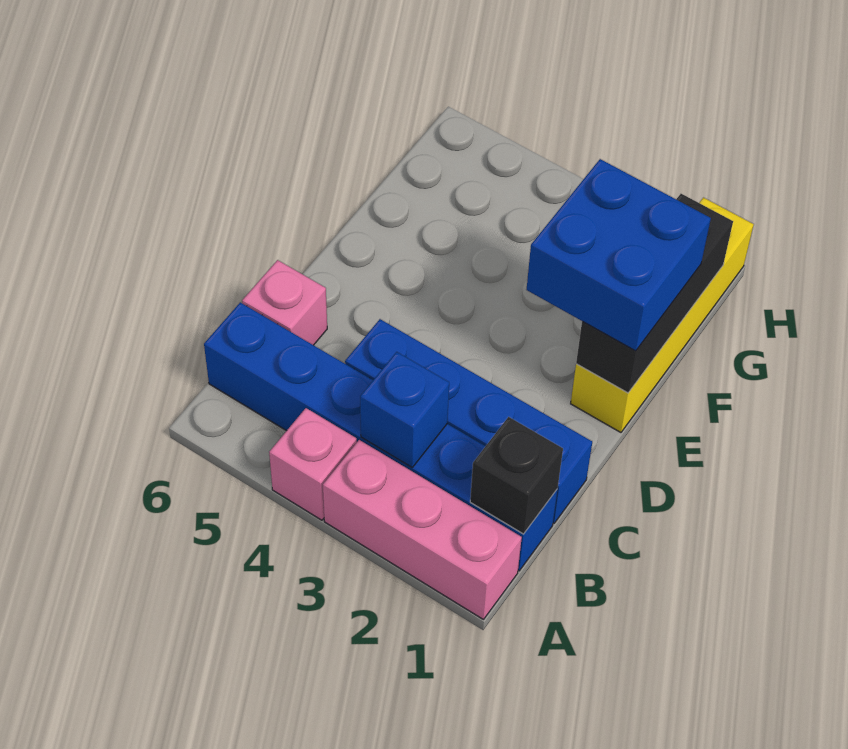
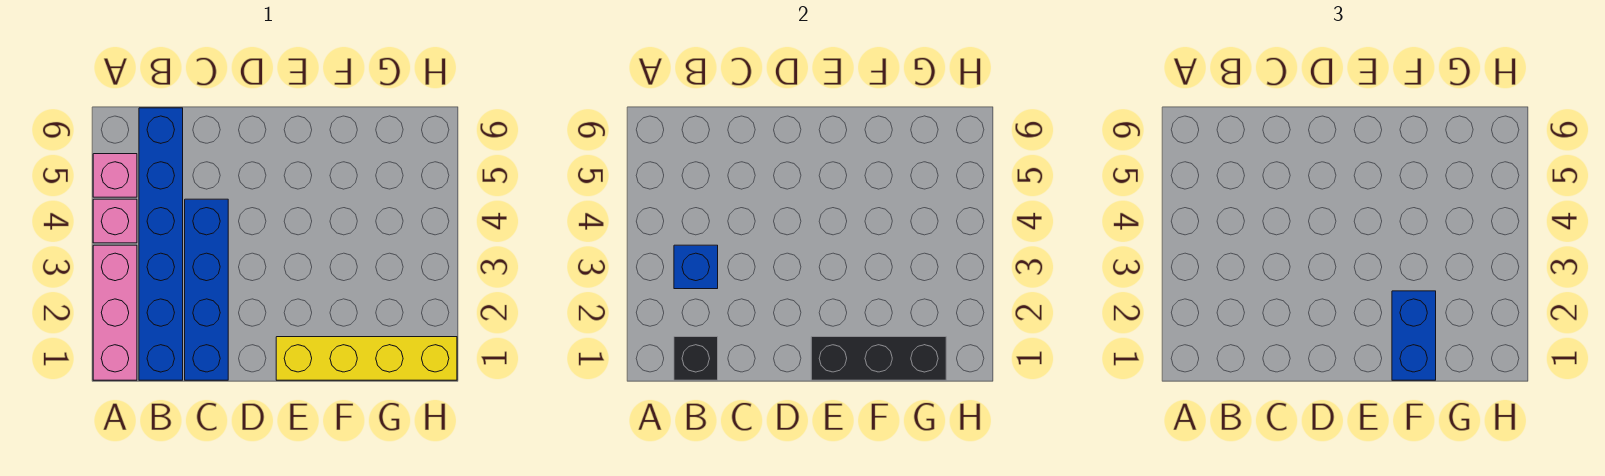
pink 1x1 brick [242,260,327,345] -> pink 1x1 brick moved to [93,154,137,197]
blue 2x2 brick [527,159,711,351] -> blue 1x2 brick [1392,291,1436,380]

